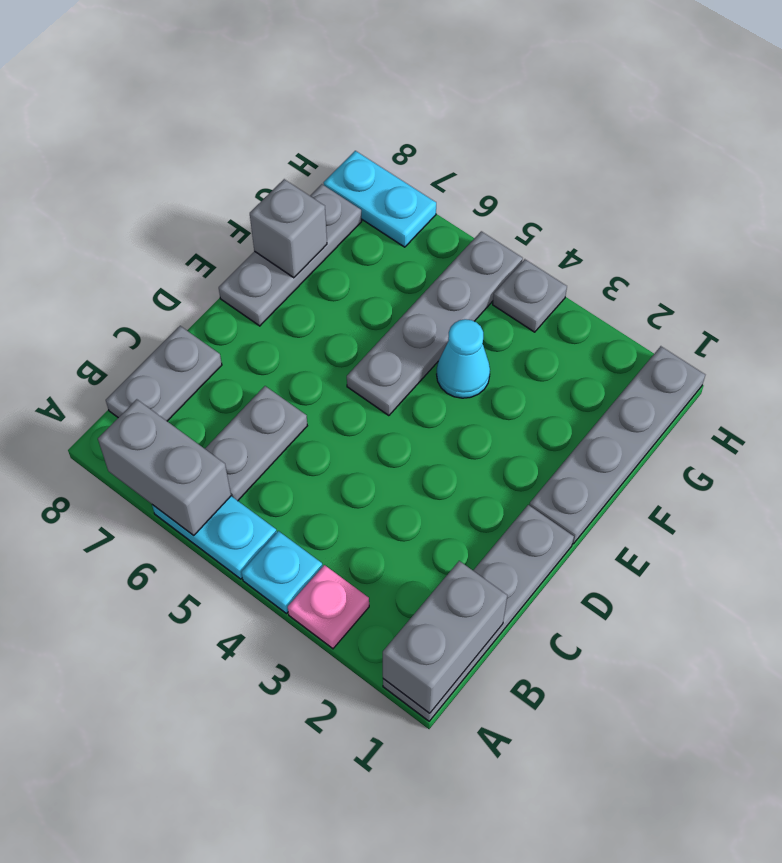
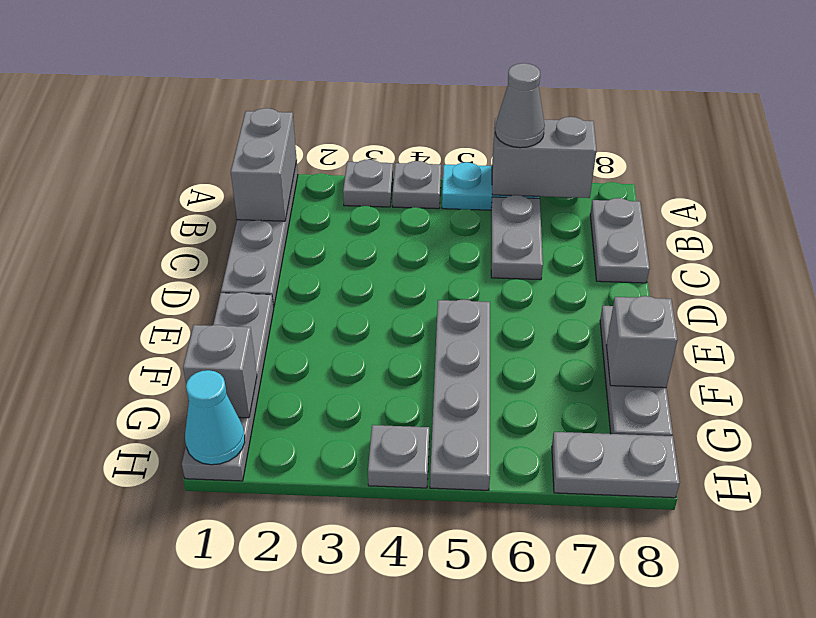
pink 1x1 plate [288,565,369,649] -> grey 1x1 plate [343,159,393,207]
cyan 1x1 plate [241,531,322,614] -> grey 1x1 plate [393,161,441,209]
none -> grey 1x1 cone [495,63,545,148]
cyan 1x1 cone [437,319,490,398] -> cyan 1x1 cone moved to [185,370,245,465]
none -> grey 1x1 brick [183,325,257,418]
cyan 1x2 plate [324,151,436,247] -> grey 1x2 plate [552,432,680,498]

